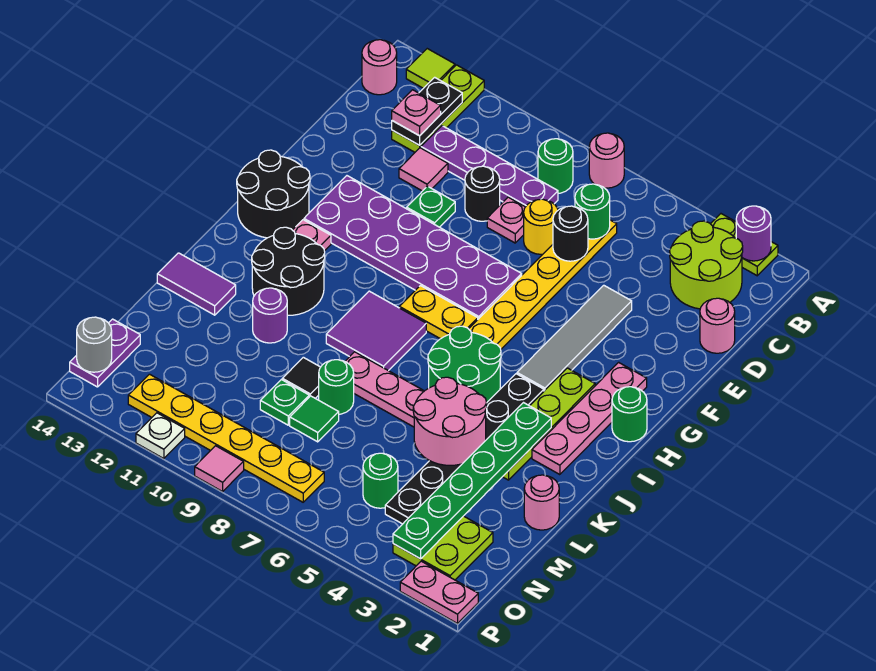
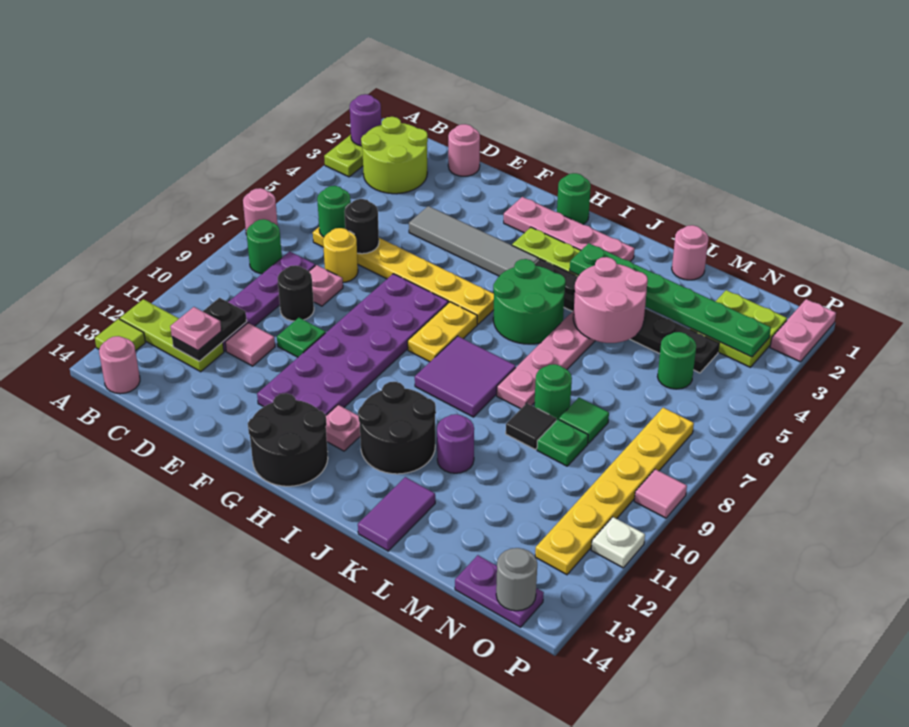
black 1x2 plate [392,77,462,145] -> black 1x2 plate turned to [172,298,247,361]

